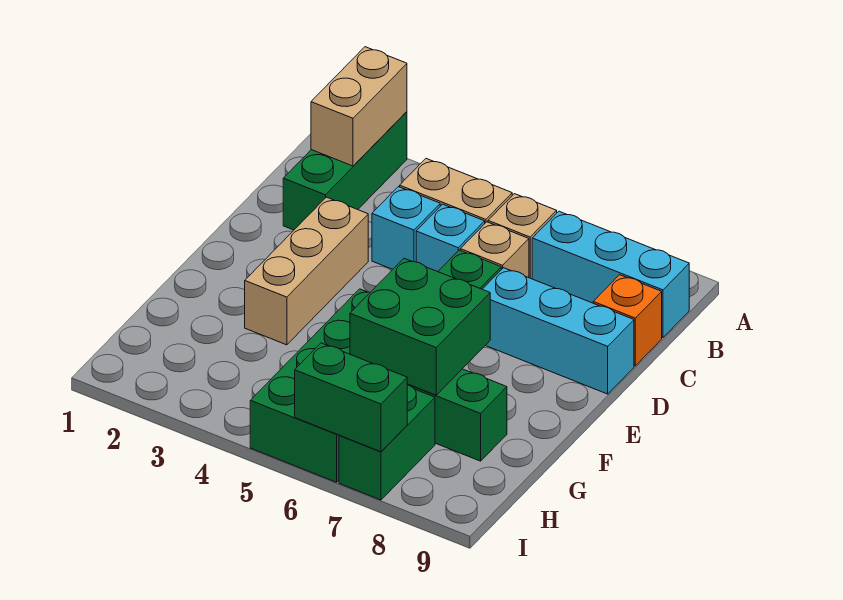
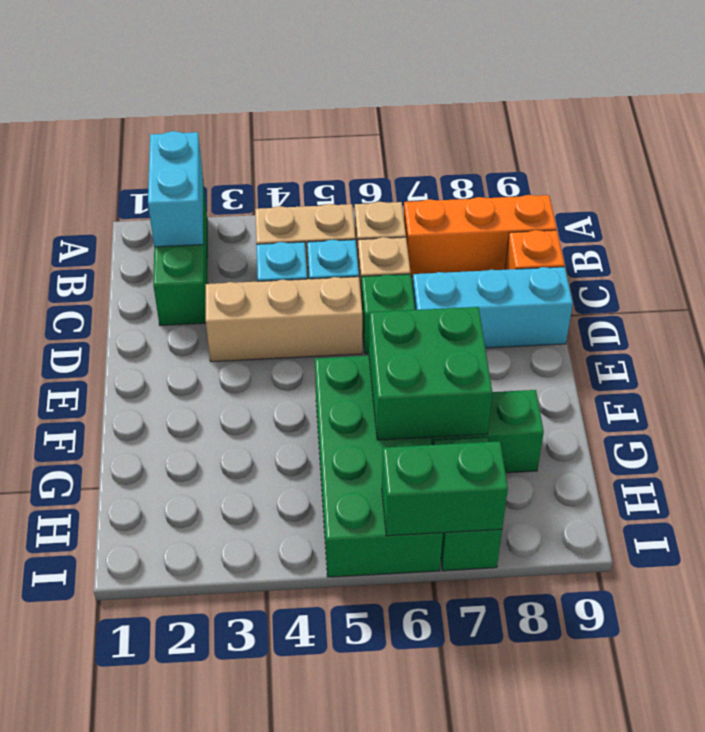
tan 1x2 brick [311,47,407,166] -> cyan 1x2 brick [148,131,203,247]
cyan 1x3 brick [532,211,689,338] -> orange 1x3 brick [404,195,557,276]
tan 1x3 brick [245,197,368,345] -> tan 1x3 brick turned to [206,277,362,362]

